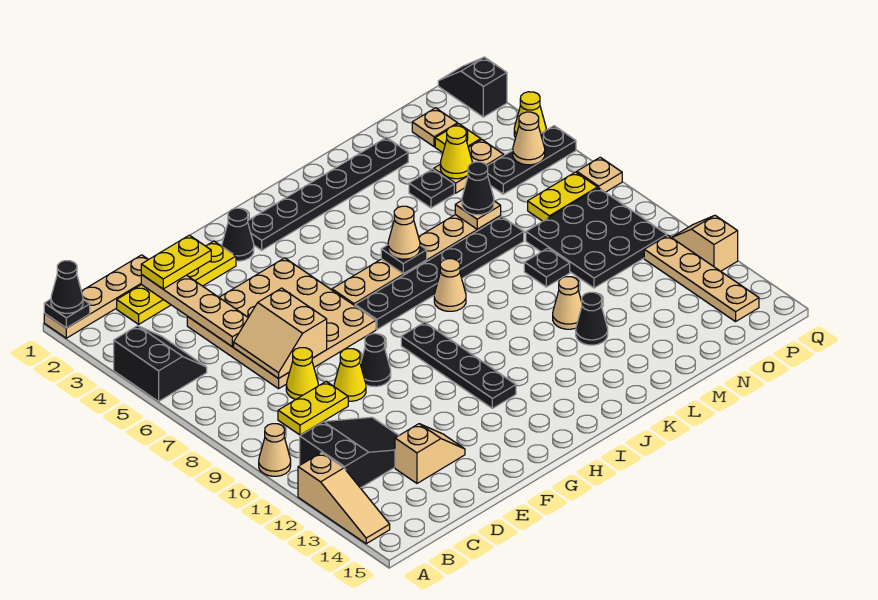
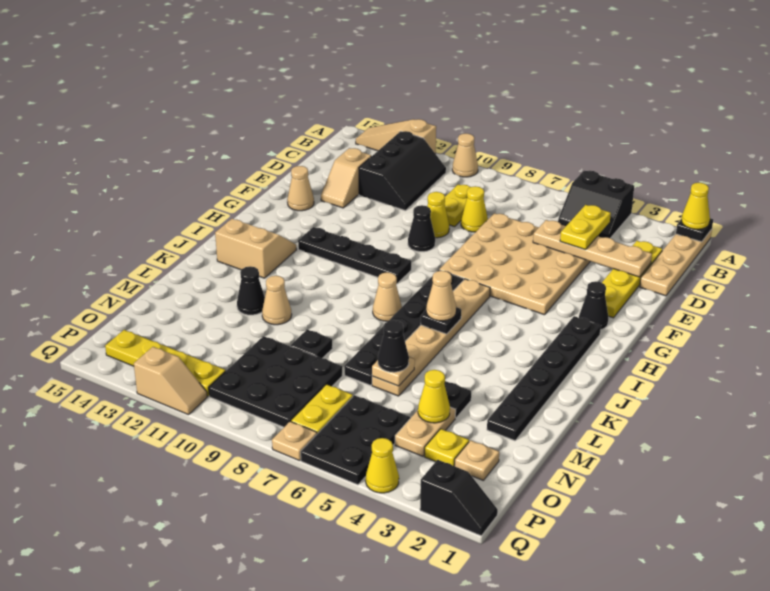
black 1x1 cone [51,261,83,313] -> yellow 1x1 cone [681,183,710,229]
black 2x3 slope [300,417,399,488] -> black 2x3 slope turned to [359,131,446,211]
yellow 1x2 plate [141,235,211,289] -> yellow 1x2 plate moved to [560,205,611,249]
tan 2x2 slope [234,288,327,378] -> tan 2x2 slope moved to [215,219,297,278]
black 1x3 plate [488,126,576,194] -> black 2x3 plate [301,395,410,485]
tan 1x1 cone [513,112,545,165] -> tan 1x1 cone moved to [287,166,314,211]
tan 1x4 plate [644,235,759,322] -> yellow 1x4 plate [105,330,226,396]

